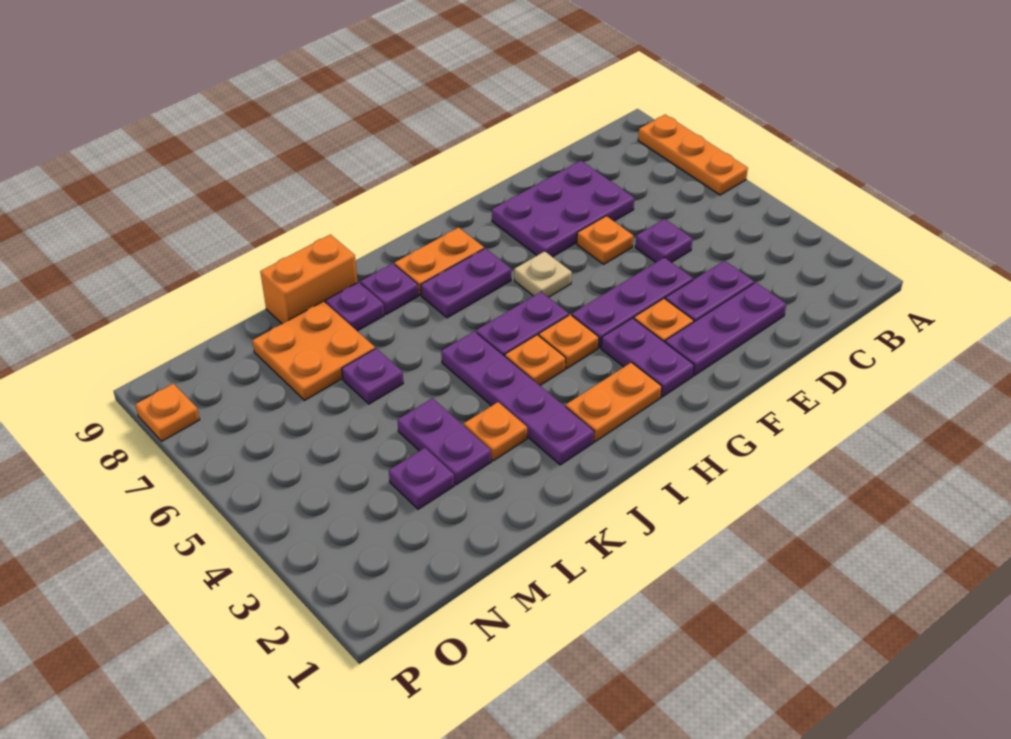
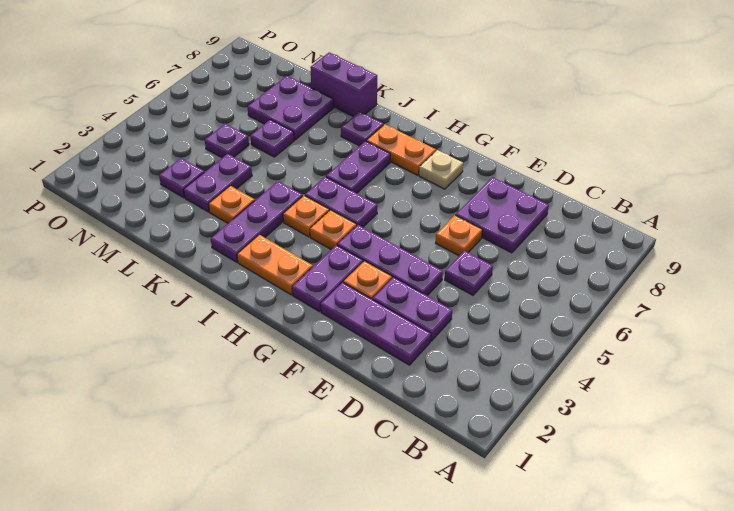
orange 1x3 plate [638,115,748,195] -> none
purple 2x3 plate [492,161,634,257] -> purple 2x2 plate [456,177,549,253]
tan 1x1 plate [514,251,572,297] -> tan 1x1 plate moved to [419,150,463,189]
purple 1x2 plate [421,248,511,318] -> purple 1x2 plate turned to [326,141,390,193]
purple 1x4 plate [441,331,594,465] -> purple 1x3 plate [211,181,303,262]
purple 1x1 plate [325,282,384,331] -> purple 1x1 plate moved to [205,124,249,158]
orange 1x2 brick [260,235,358,324] -> purple 1x2 brick [310,53,377,117]
orange 2x2 plate [252,301,375,400] -> purple 2x2 plate [247,76,334,140]
orange 1x1 plate [135,383,200,441] -> none

